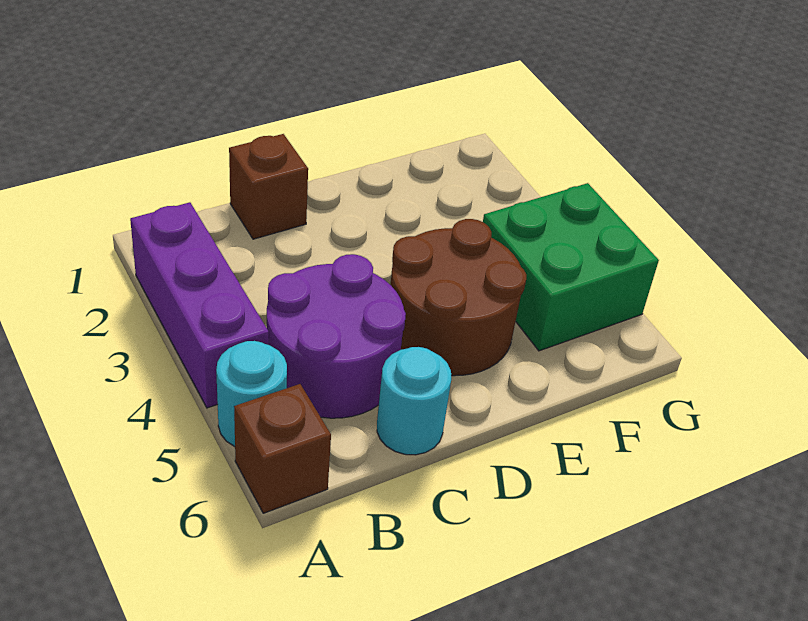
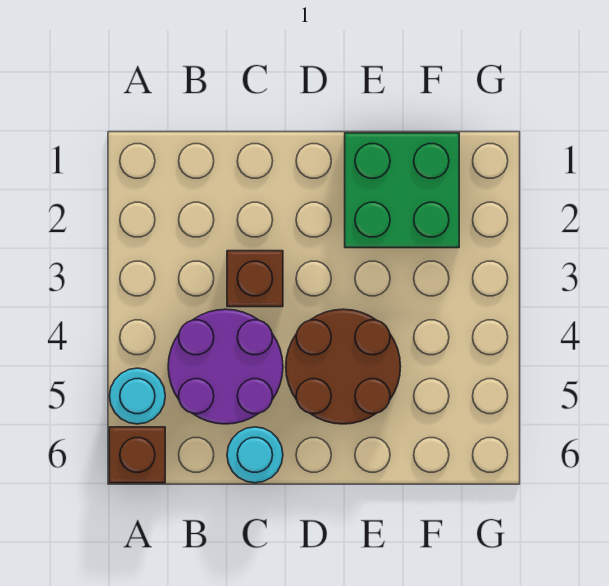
purple 1x3 brick [130,202,269,408] -> none
brown 1x1 brick [229,134,308,239] -> brown 1x1 brick moved to [227,251,283,307]
green 2x2 brick [483,183,659,351] -> green 2x2 brick moved to [345,133,459,248]

